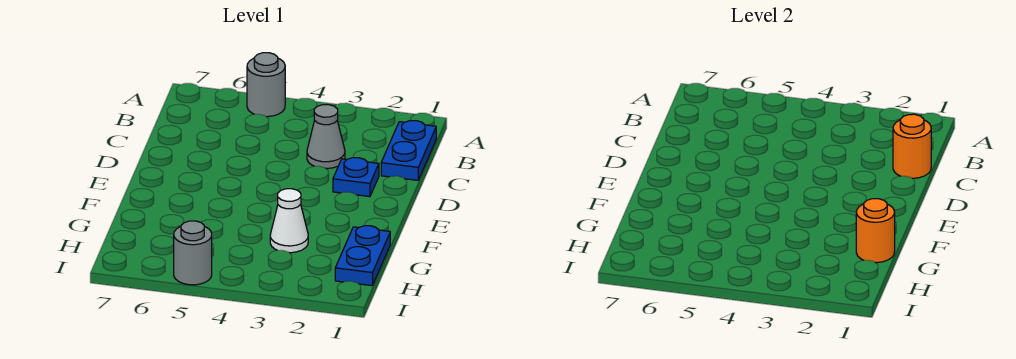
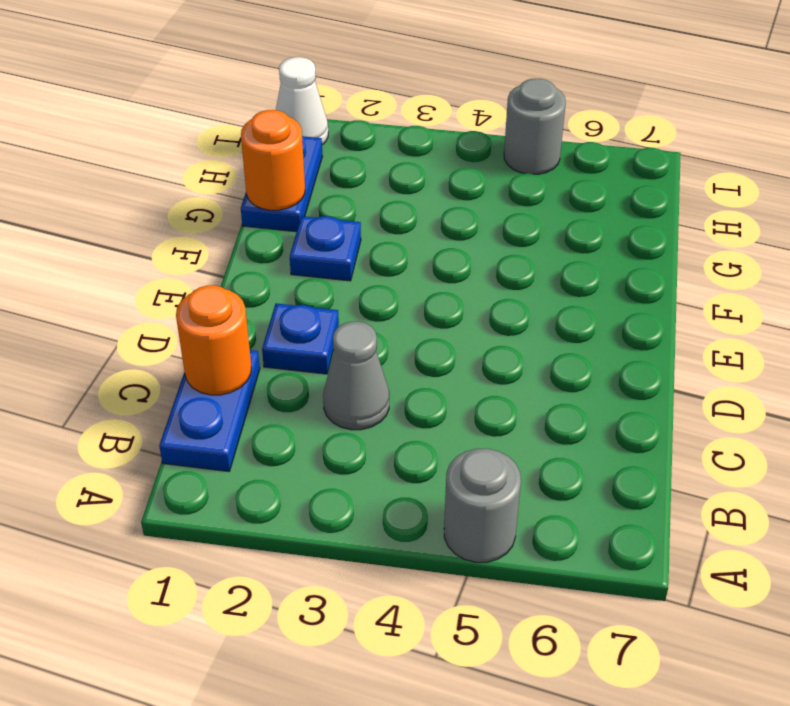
none -> blue 1x1 plate [290,216,361,281]
white 1x1 cone [270,189,308,253] -> white 1x1 cone moved to [276,57,328,145]

